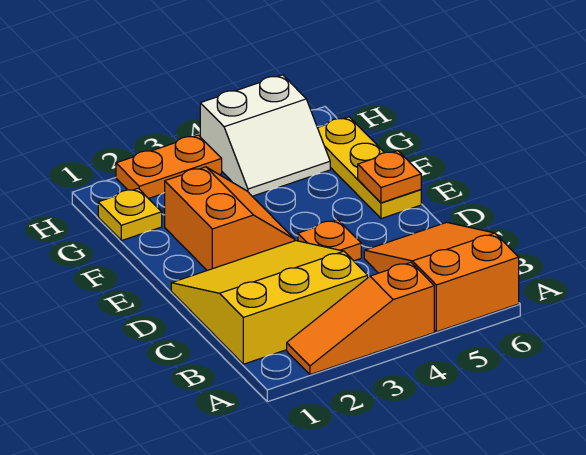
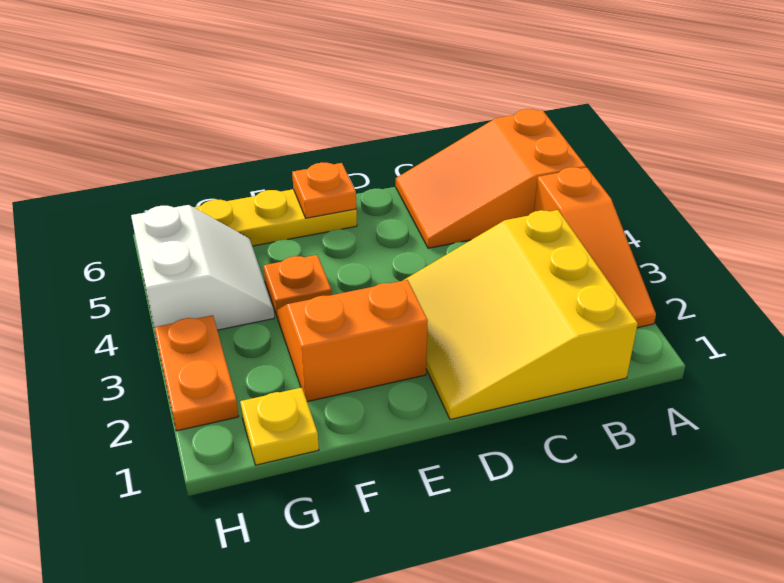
orange 1x1 plate [298,220,361,261] -> orange 1x1 plate moved to [264,255,332,318]

